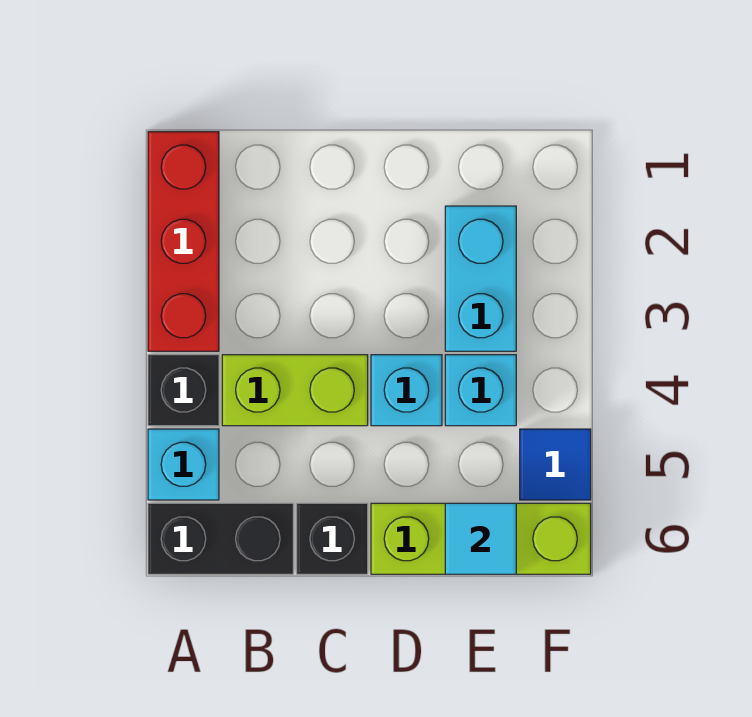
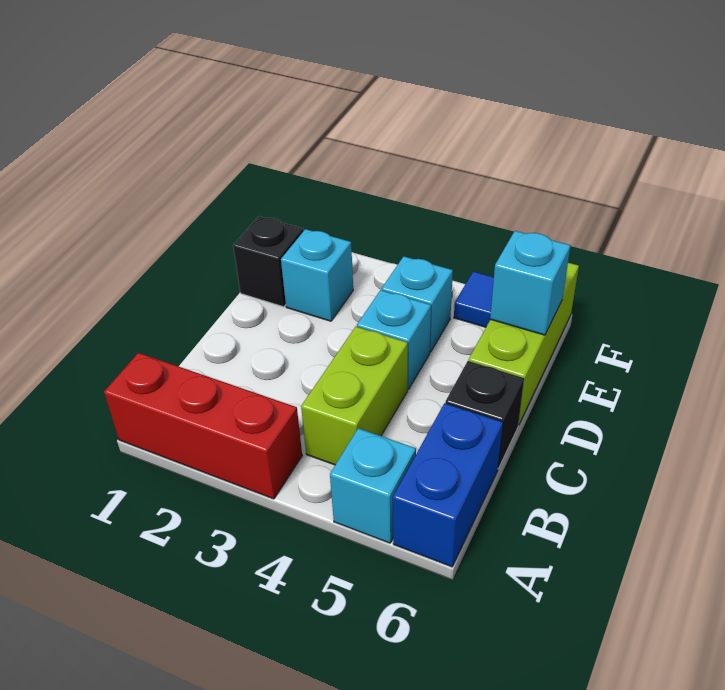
black 1x1 brick [148,355,219,426] -> black 1x1 brick moved to [233,216,303,307]
black 1x2 brick [148,503,293,574] -> blue 1x2 brick [393,403,503,567]
cyan 1x2 brick [445,206,516,351] -> cyan 1x1 brick [281,229,353,321]
cyan 1x1 tile [445,503,516,574] -> cyan 1x1 brick [490,231,571,335]

